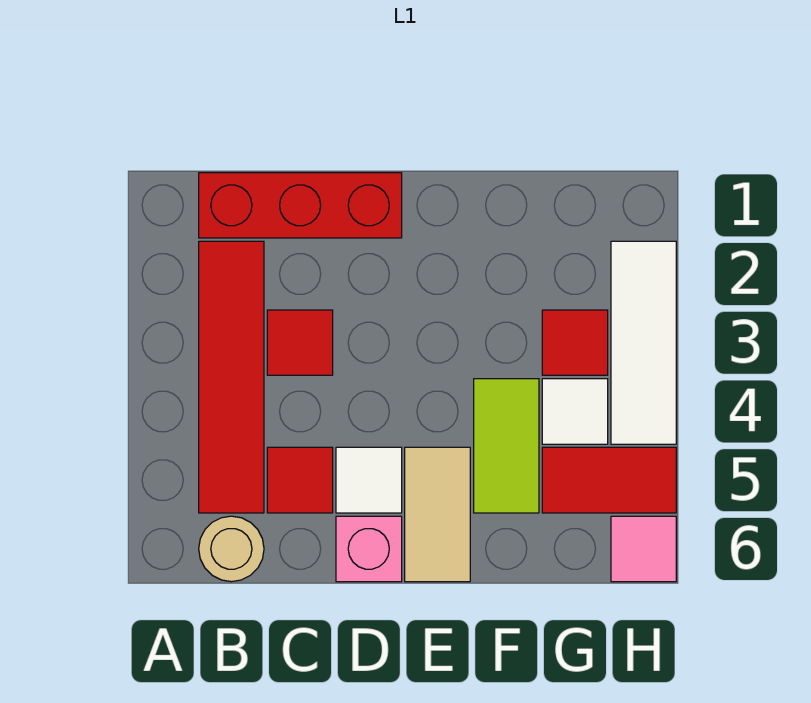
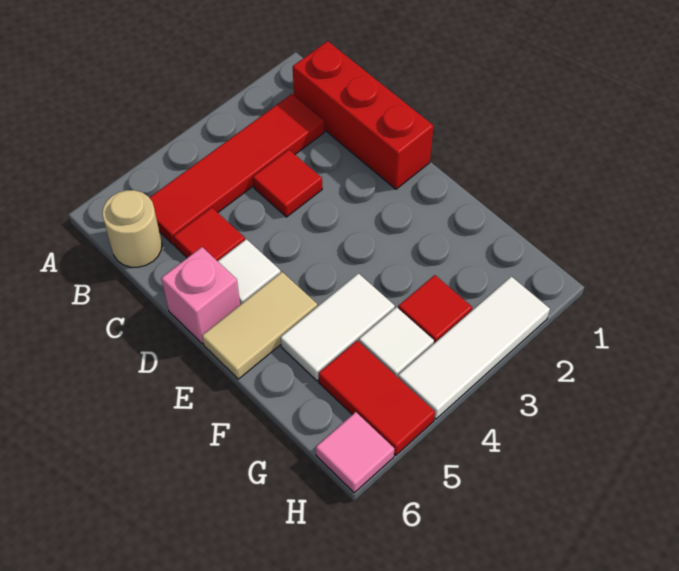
lime 1x2 tile [474,379,539,513] -> white 1x2 tile [281,274,395,381]

